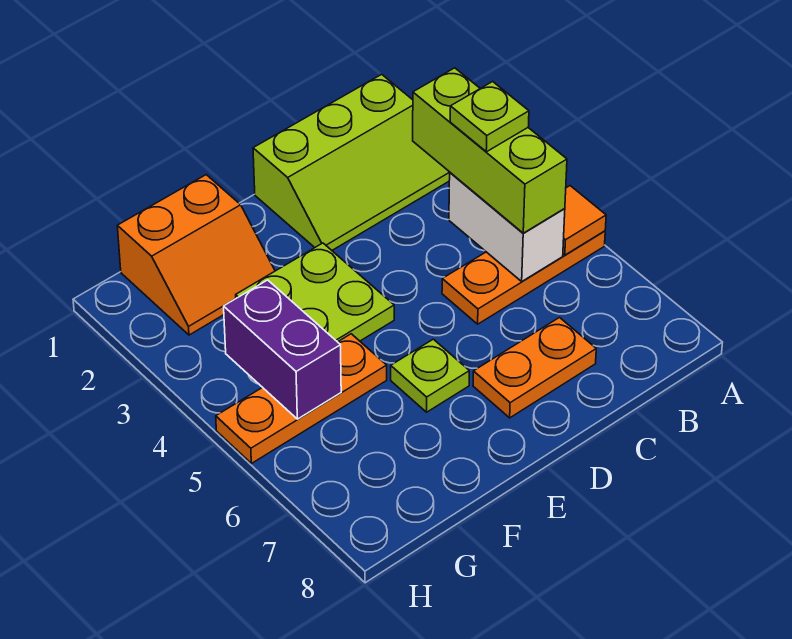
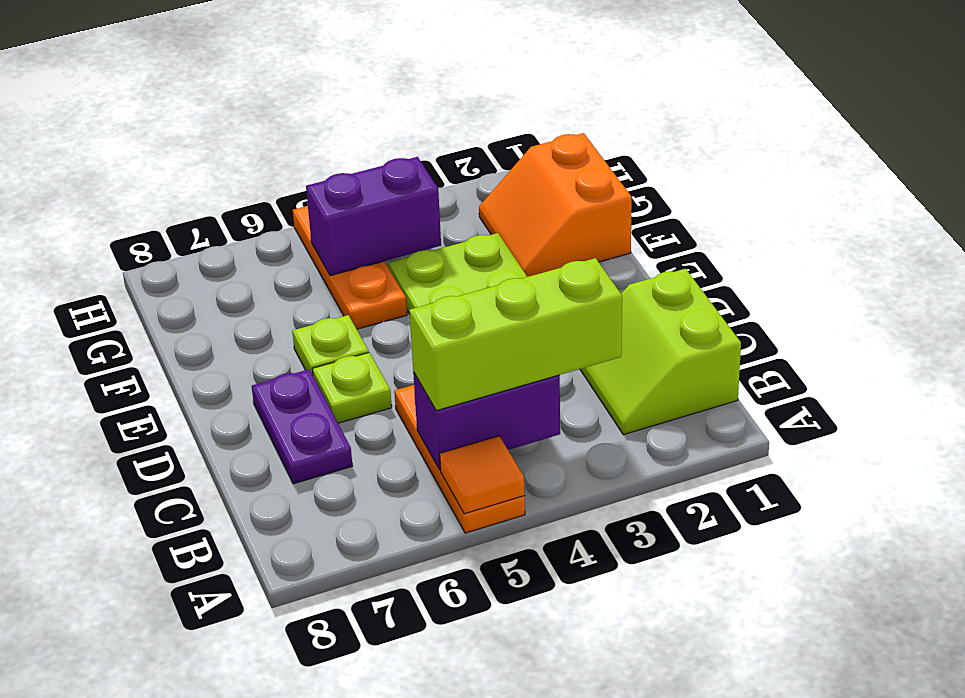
lime 2x3 slope [253,74,450,250] -> lime 2x2 slope [580,269,741,435]
white 1x2 brick [449,173,565,281] -> purple 1x2 brick [413,372,560,470]
lime 1x1 plate [450,82,529,152] -> lime 1x1 plate moved to [312,352,392,423]
orange 1x2 plate [473,318,596,418] -> purple 1x2 plate [252,369,352,484]

